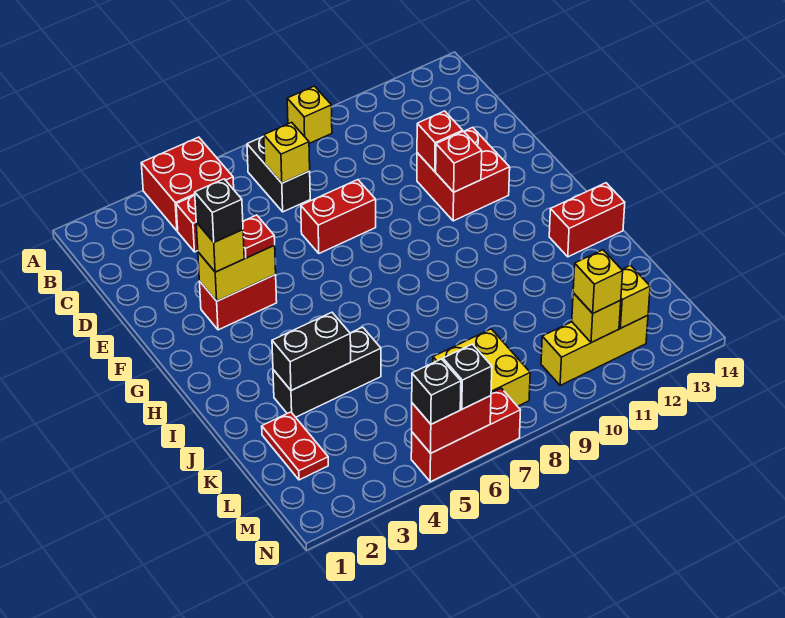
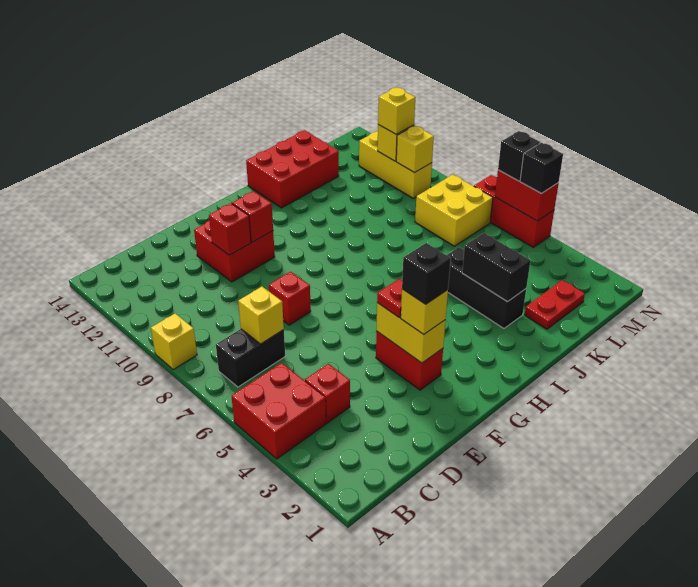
red 1x2 brick [301,180,376,253] -> red 1x1 brick [269,272,311,325]
red 1x2 brick [549,183,625,257] -> red 2x3 brick [246,130,339,208]
yellow 1x1 brick [619,266,650,328] -> yellow 1x1 brick moved to [396,126,434,173]

